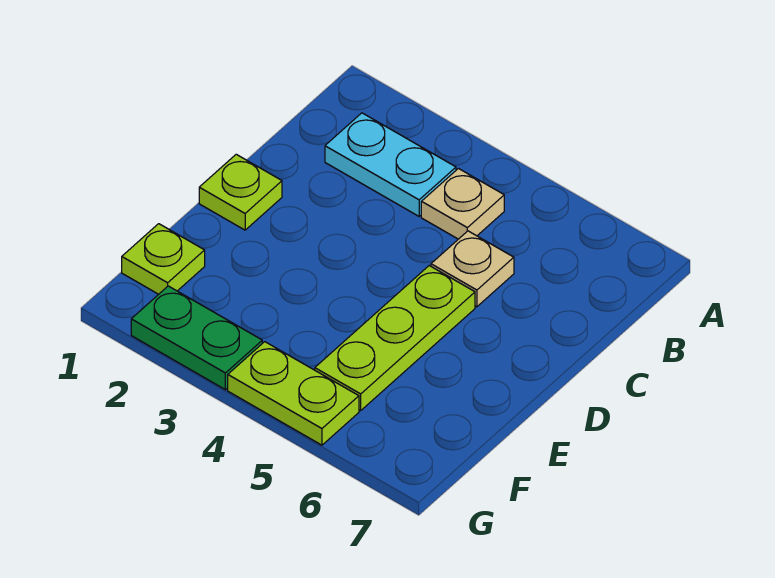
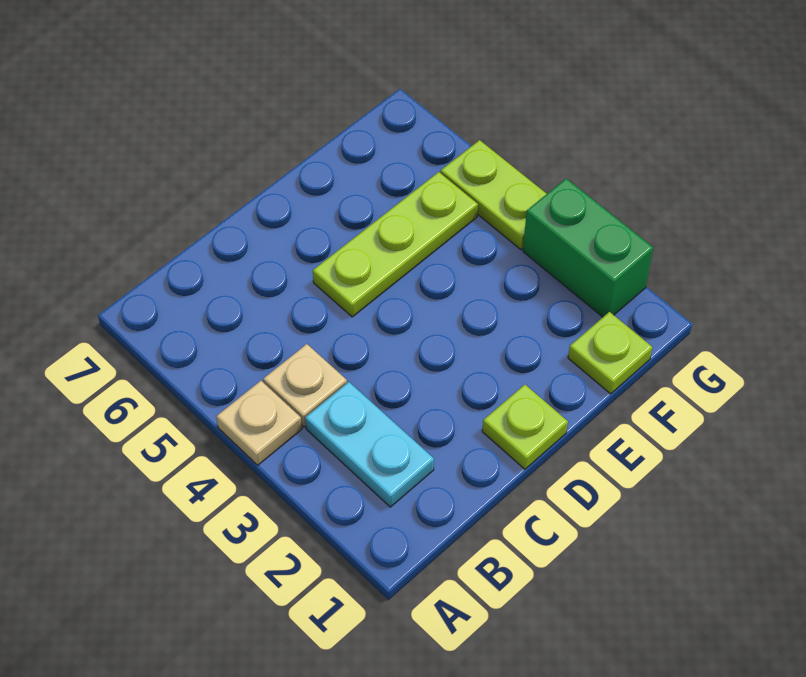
tan 1x1 plate [431,231,514,307] -> tan 1x1 plate moved to [216,381,302,465]
green 1x2 plate [131,286,262,390] -> green 1x2 brick [523,178,653,317]

